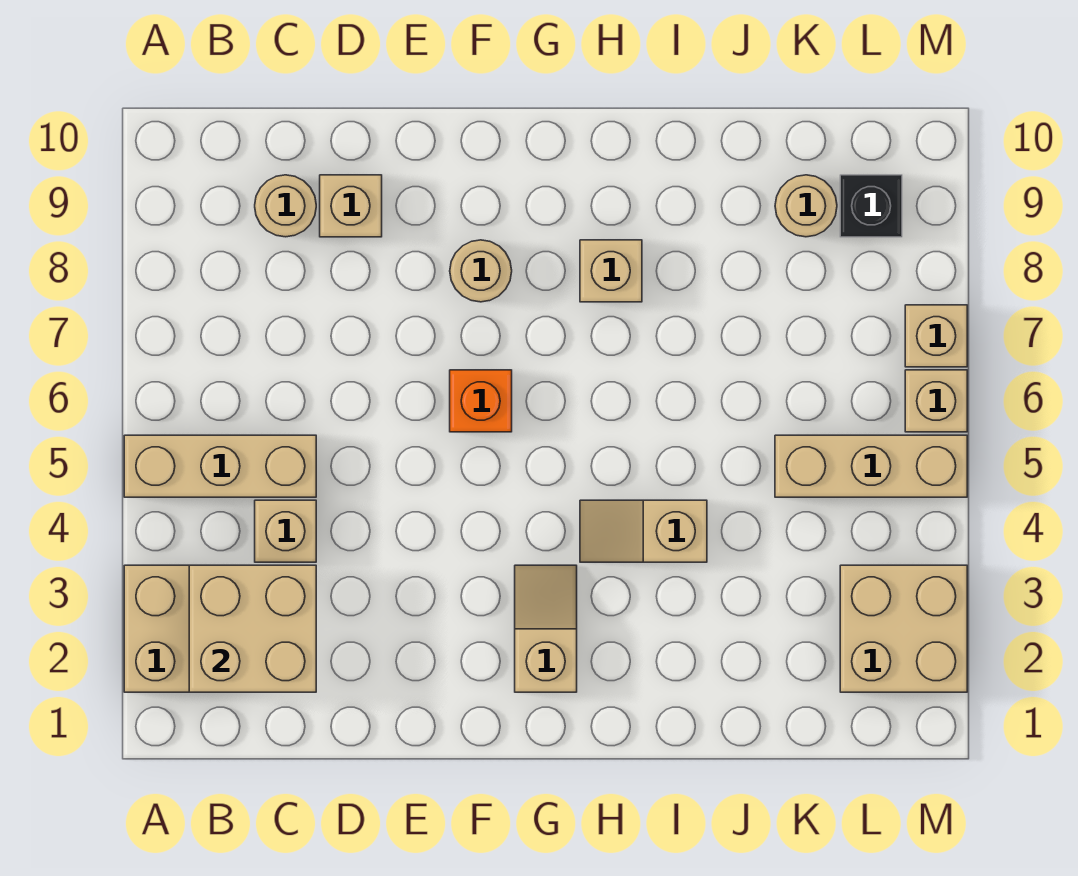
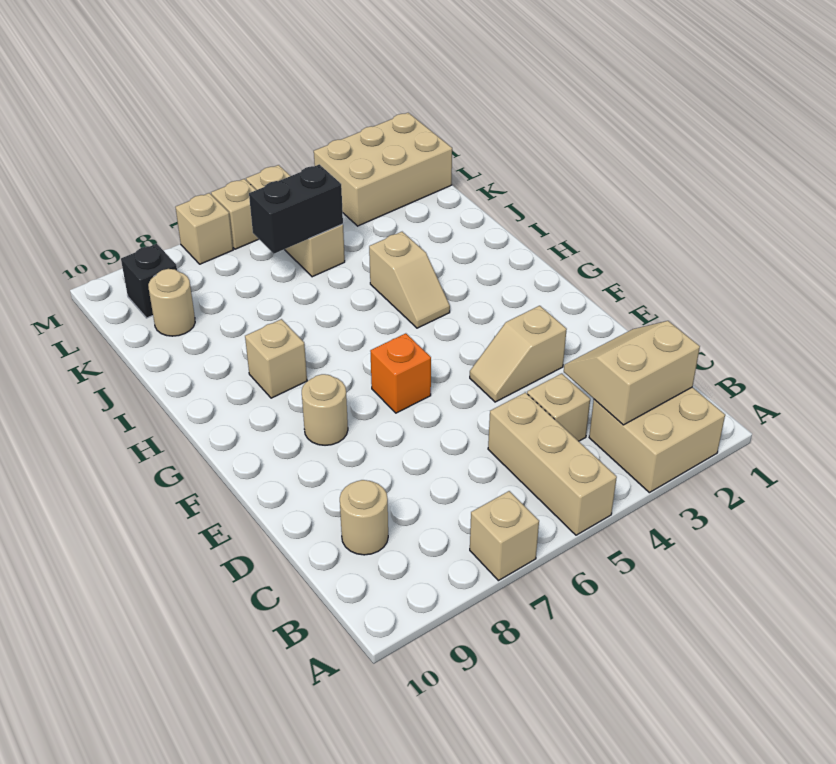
tan 2x2 brick [189,565,316,692] -> tan 2x2 slope [564,321,700,425]
tan 1x1 brick [320,175,382,237] -> tan 1x1 brick moved to [470,491,539,581]
tan 1x2 slope [515,565,577,692] -> tan 1x2 slope moved to [470,306,567,402]
none -> black 1x2 brick [249,164,343,254]
tan 2x2 brick [840,565,967,692] -> tan 2x3 brick [314,113,452,226]

